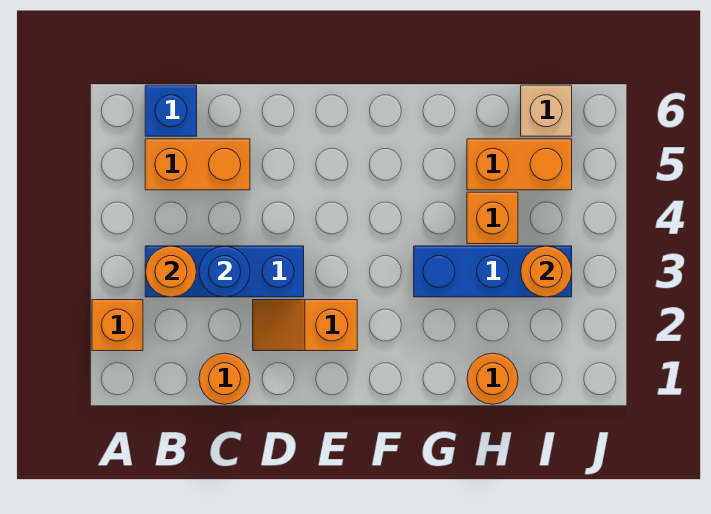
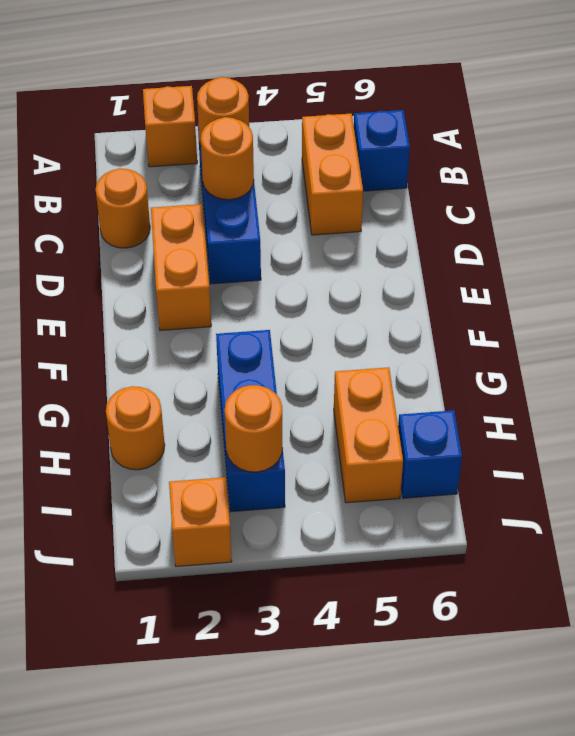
blue 1x1 round brick [199,246,250,297] -> orange 1x1 round brick [201,117,254,200]
orange 1x2 slope [253,300,357,351] -> orange 1x2 brick [151,204,211,330]
orange 1x1 brick [467,192,518,244] -> orange 1x1 brick moved to [169,477,232,566]
tan 1x1 brick [521,85,572,136] -> blue 1x1 brick [398,410,462,498]

